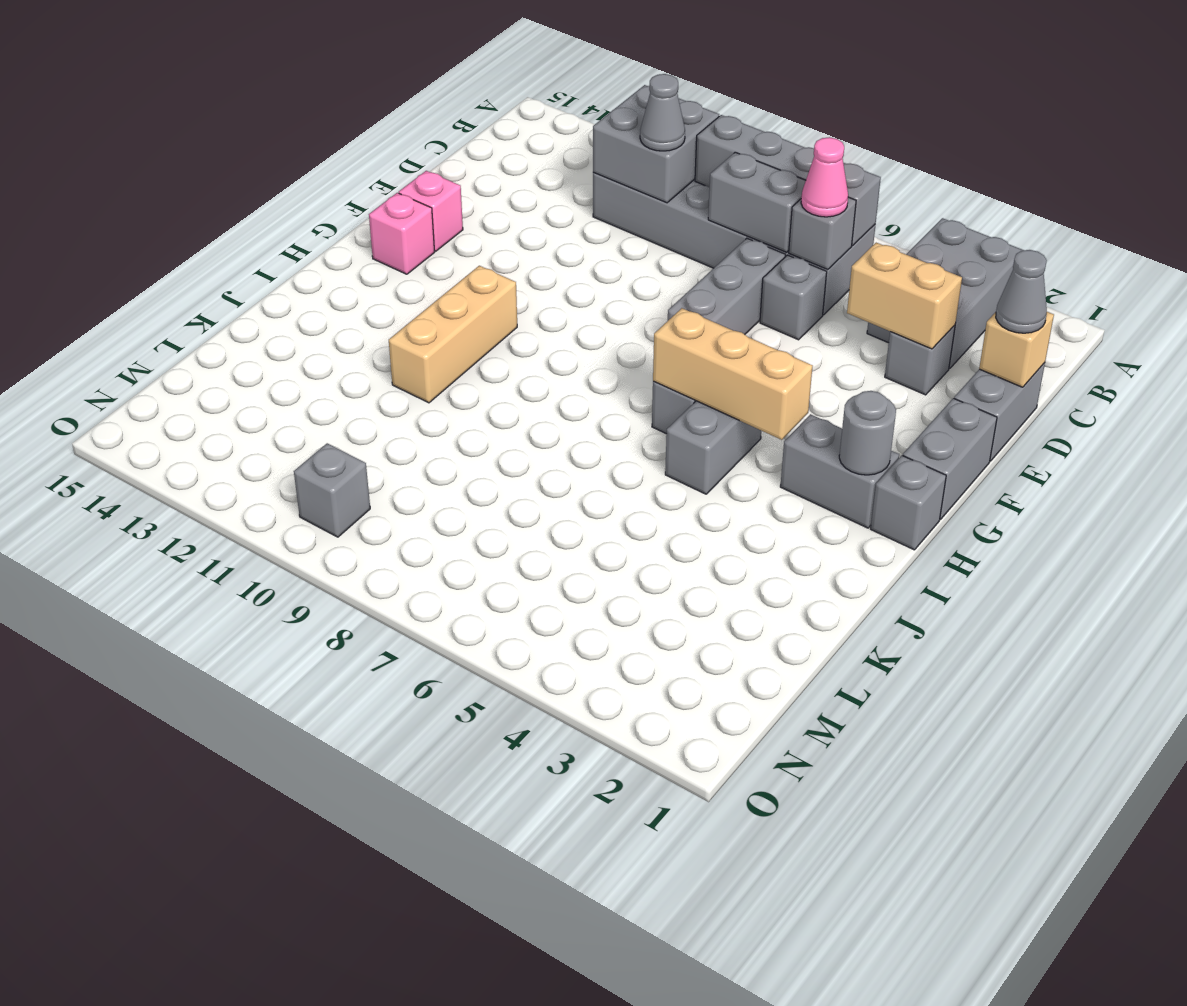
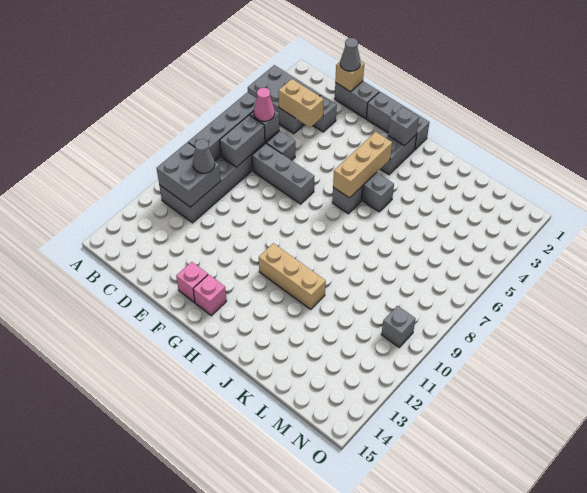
tan 1x2 brick [847,243,962,349] -> tan 1x2 brick turned to [278,79,324,127]
grey 1x1 round brick [839,391,896,475] -> grey 1x1 brick [388,107,419,146]

